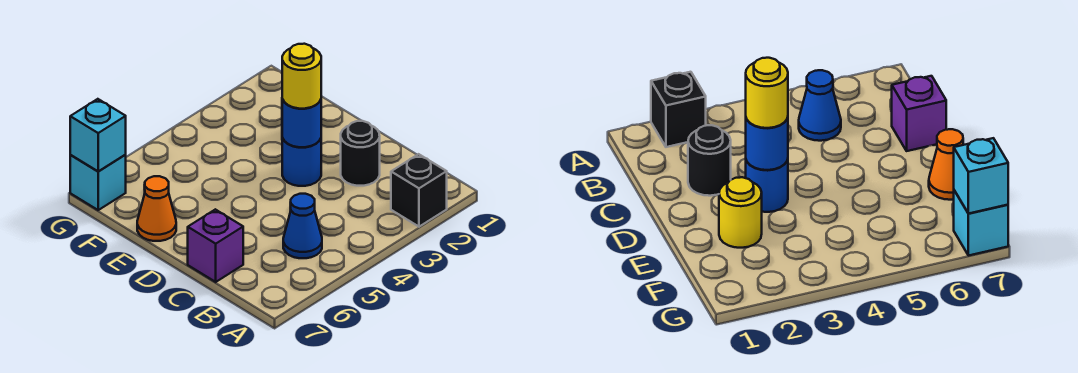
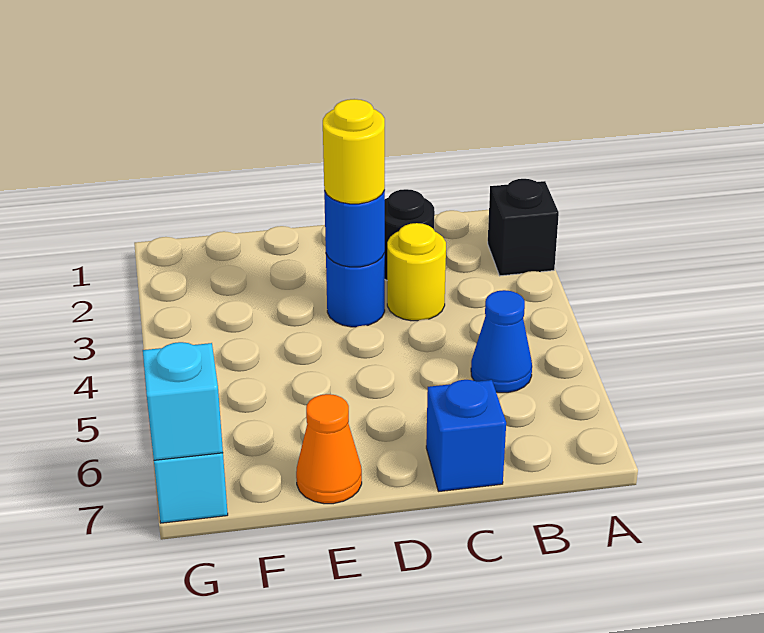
purple 1x1 brick [188,209,243,282] -> blue 1x1 brick [426,380,506,491]
yellow 1x1 round brick [719,177,762,248] -> yellow 1x1 round brick moved to [387,223,446,321]

